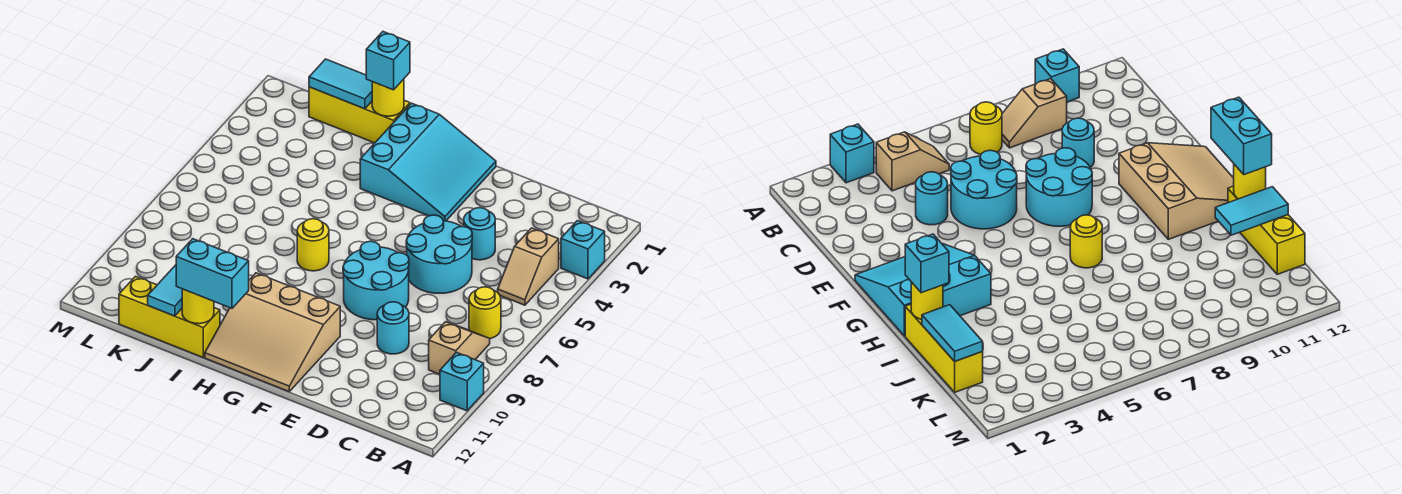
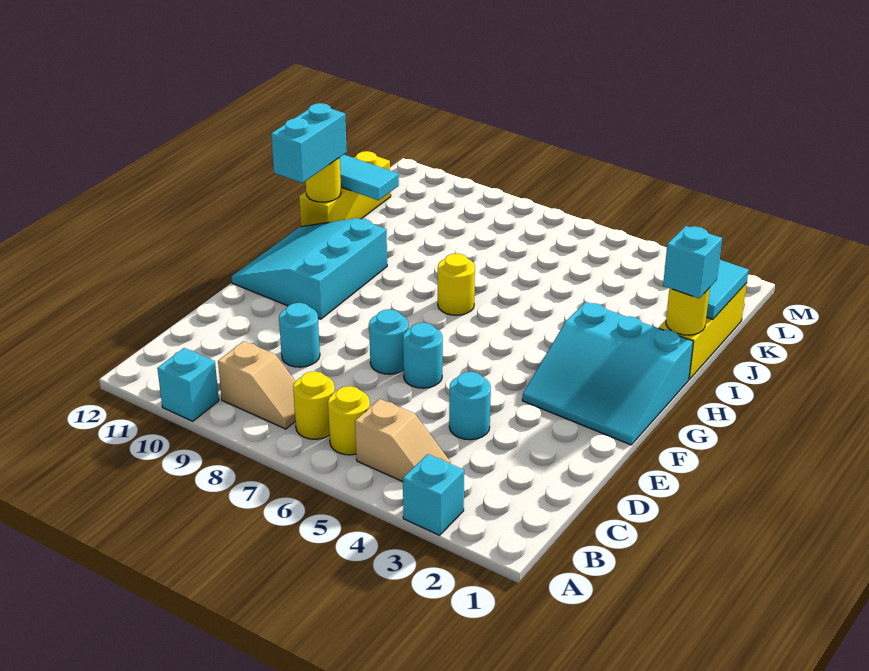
tan 1x2 slope [498,228,559,305] -> tan 1x2 slope turned to [355,399,451,482]
none -> yellow 1x1 round brick [328,386,370,455]
cyan 2x2 round brick [406,215,472,293] -> cyan 1x1 round brick [403,323,443,388]
cyan 2x2 round brick [343,241,409,320] -> cyan 1x1 round brick [369,309,408,374]
tan 3x3 slope [205,273,340,391] -> cyan 3x3 slope [231,218,387,319]

